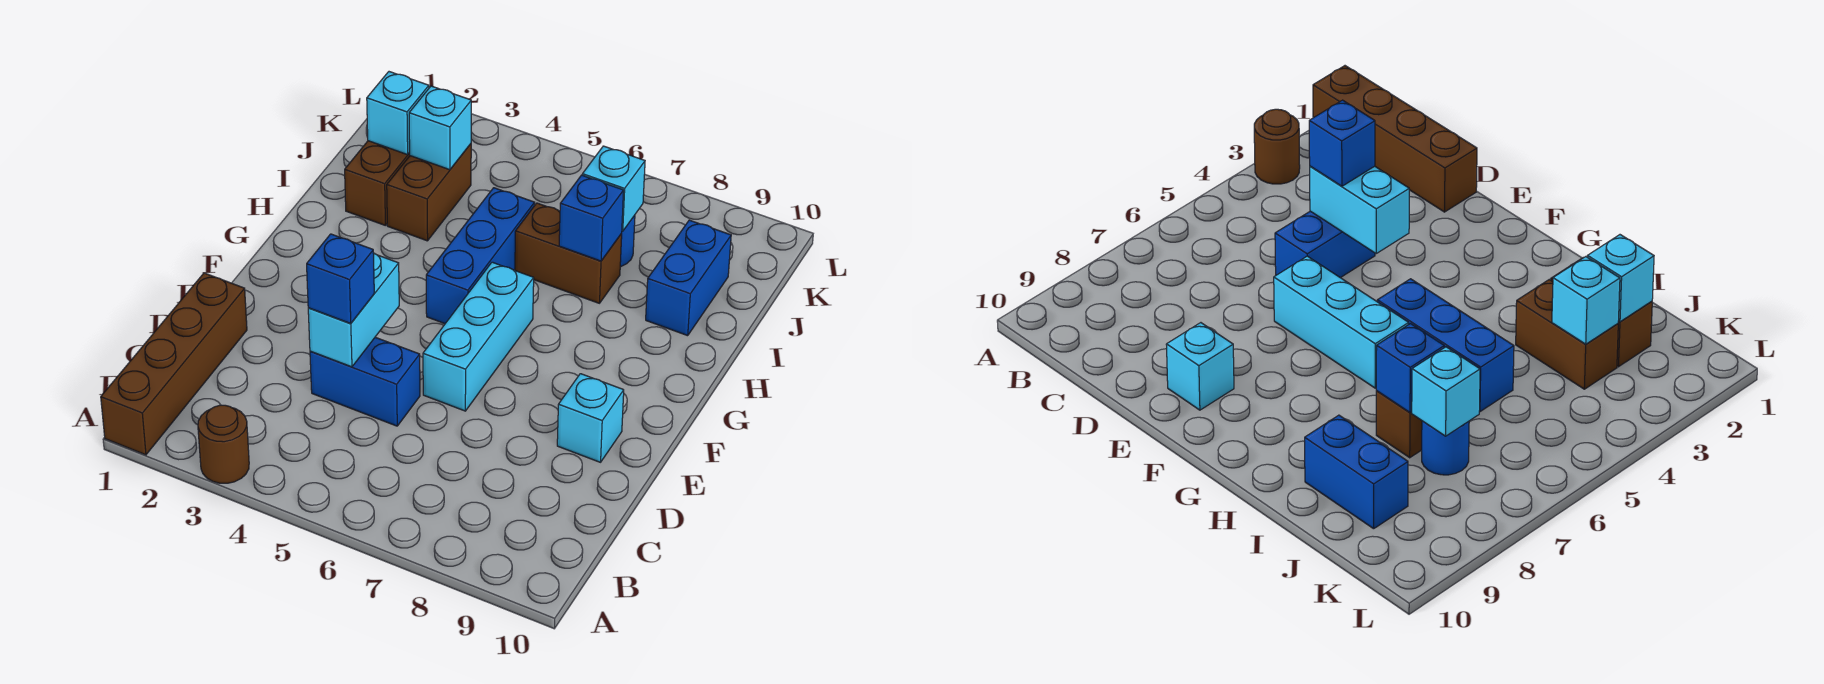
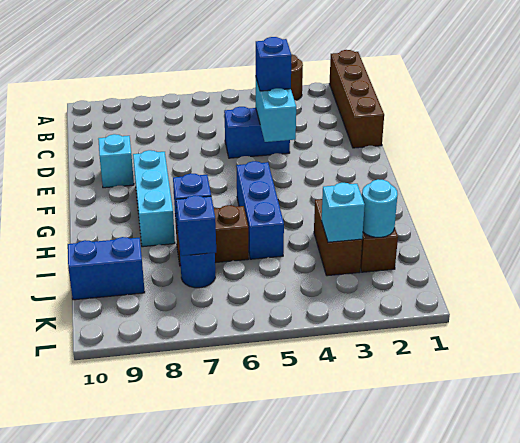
cyan 1x3 brick [423,262,534,411] -> cyan 1x3 brick moved to [133,150,175,247]
blue 1x2 brick [646,220,731,336] -> blue 1x2 brick turned to [68,237,145,300]
cyan 1x1 brick [367,72,429,155] -> cyan 1x1 round brick [362,179,398,237]
cyan 1x1 brick [582,146,645,231] -> blue 1x1 brick [176,195,216,256]

